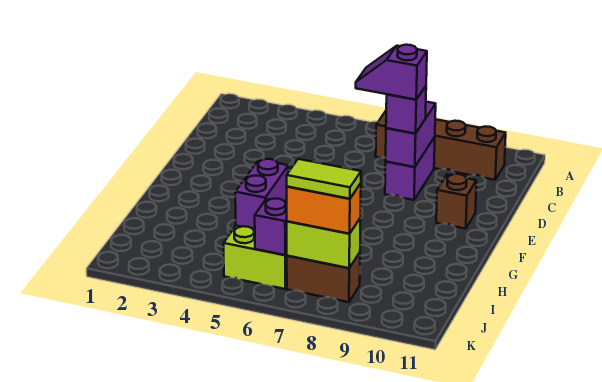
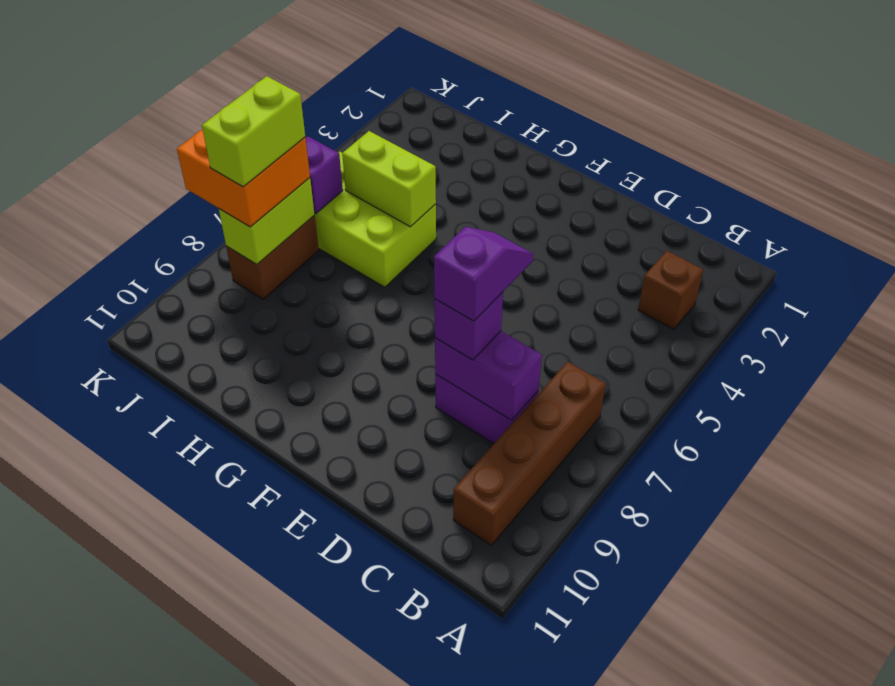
brown 1x1 brick [436,174,476,229] -> brown 1x1 brick moved to [638,251,703,329]
purple 1x2 brick [235,159,289,229] -> lime 1x2 brick [342,131,436,227]
orange 1x2 brick [287,183,361,234] -> orange 2x2 brick [177,129,310,227]
lime 1x2 tile [287,159,361,199] -> lime 1x2 brick [202,76,305,187]

